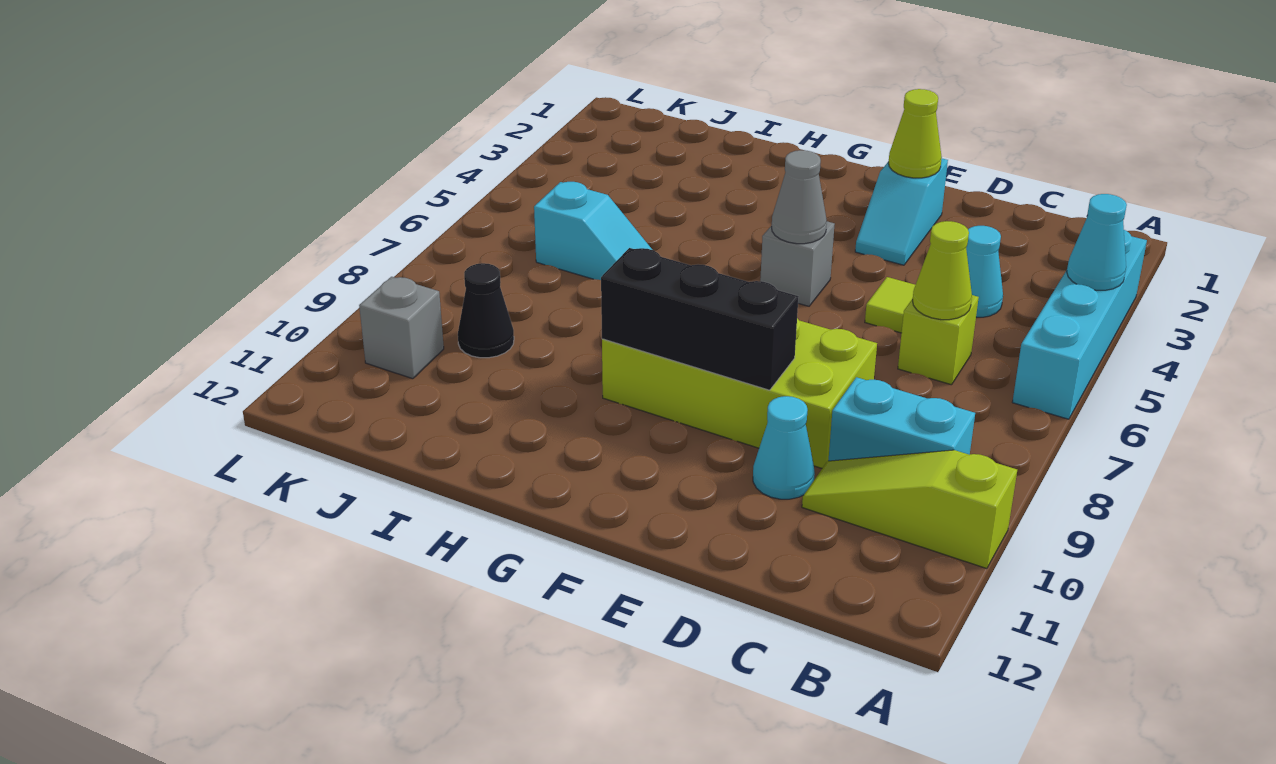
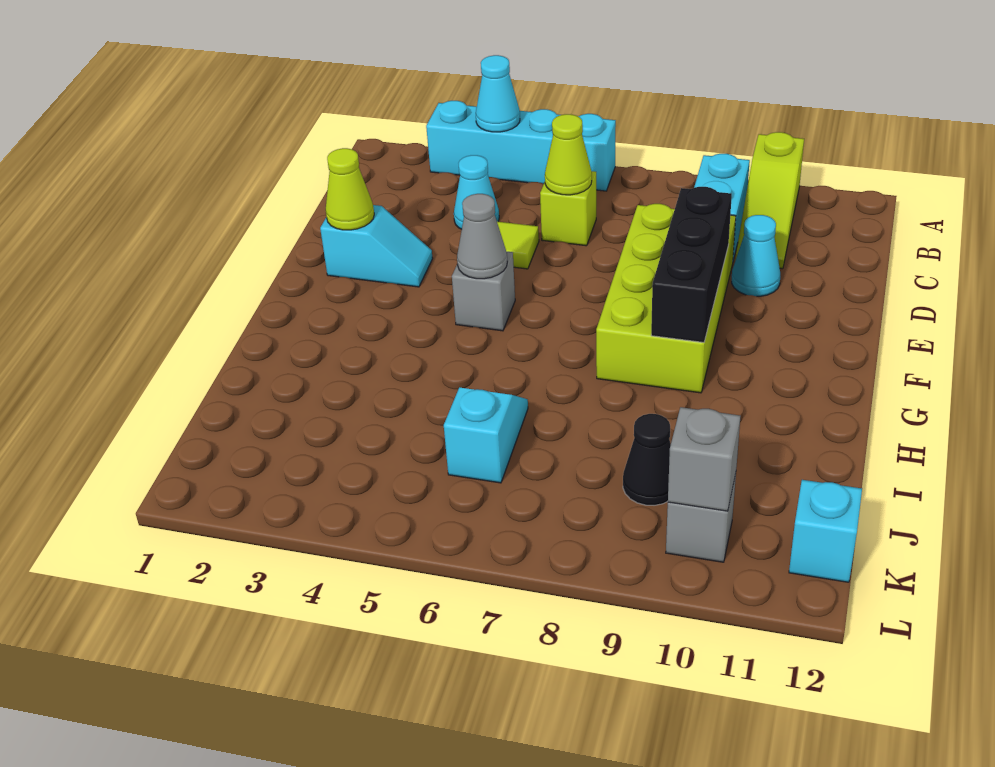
none -> grey 1x1 brick [668,407,740,511]
none -> cyan 1x1 brick [789,480,862,582]

